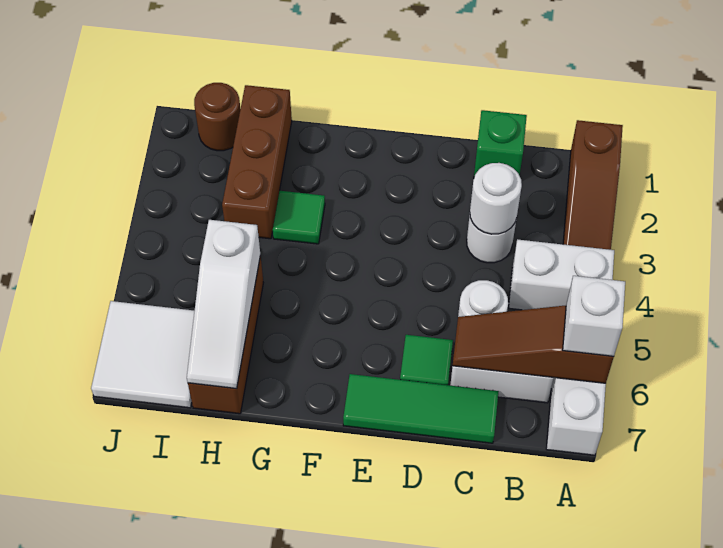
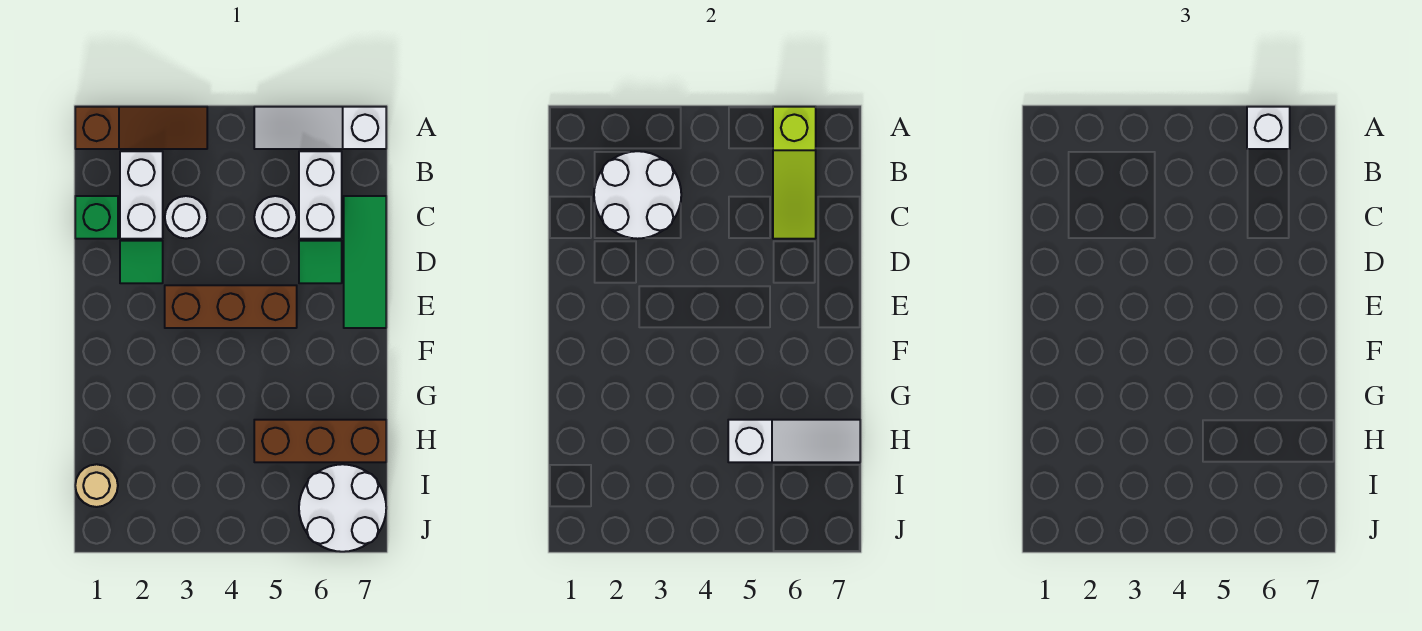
white 1x2 brick [509,239,614,310] -> white 1x2 brick moved to [120,151,163,239]
brown 1x3 slope [453,306,614,383] -> lime 1x3 slope [773,107,816,239]
white 1x1 round brick [470,163,522,234] -> white 2x2 round brick [594,151,681,239]
green 1x1 tile [273,191,325,244] -> green 1x1 tile moved to [120,241,163,283]
brown 1x3 brick [222,85,292,239] -> brown 1x3 brick moved to [165,285,297,328]
brown 1x1 round brick [194,83,240,151] -> tan 1x1 round brick [75,464,118,507]
white 2x2 tile [91,301,194,408] -> white 2x2 round brick [299,464,386,552]

